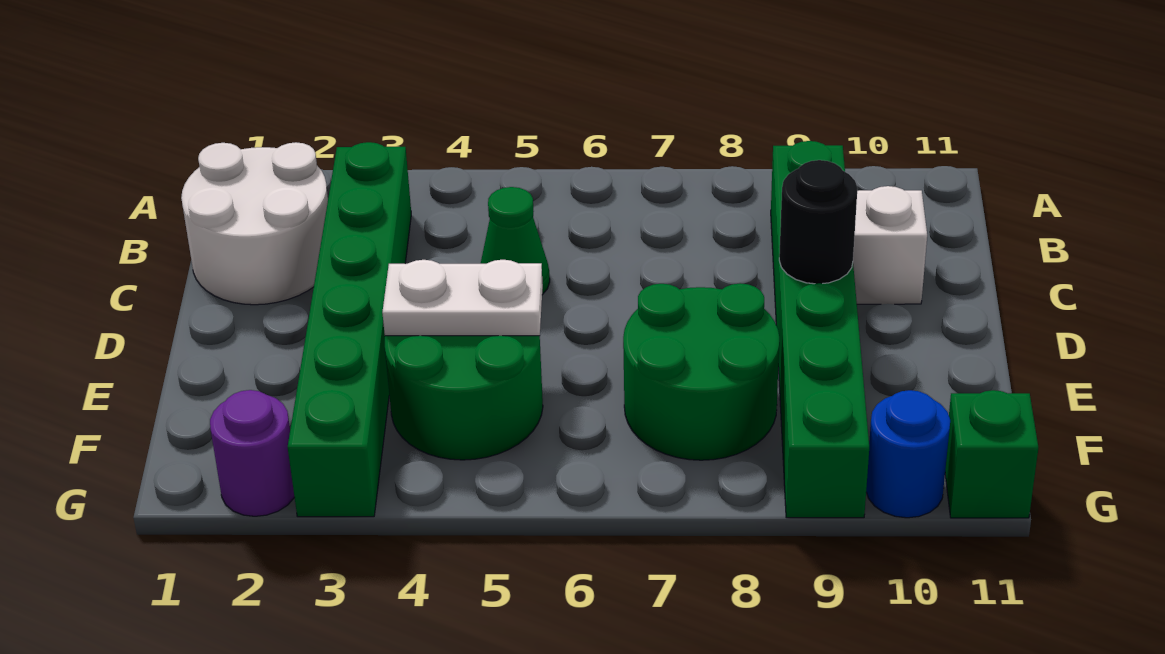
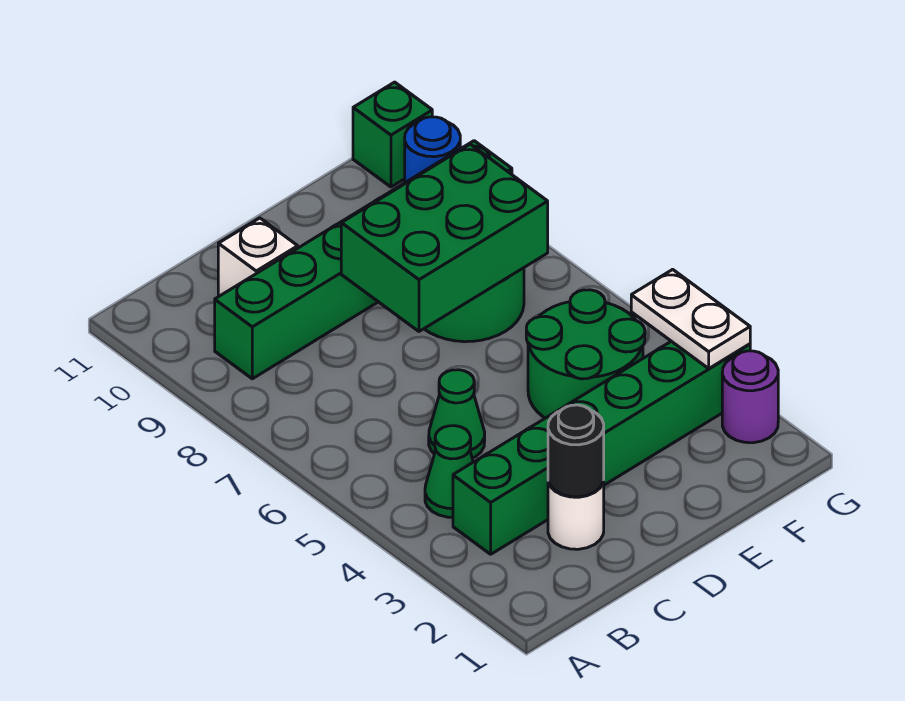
white 2x2 round brick [181,142,328,305] -> white 1x1 round brick [548,481,604,549]
none -> green 1x1 cone [425,426,473,517]
none -> green 2x3 brick [341,144,548,331]
black 1x1 round brick [779,160,857,284] -> black 1x1 round brick moved to [548,405,604,497]
white 1x2 plate [382,260,543,336] -> white 1x2 plate moved to [631,269,750,368]

